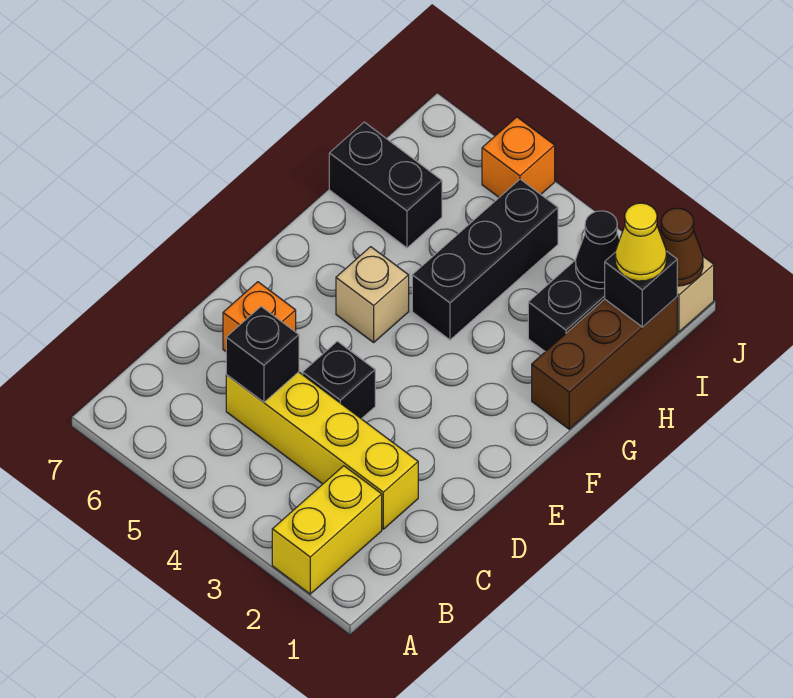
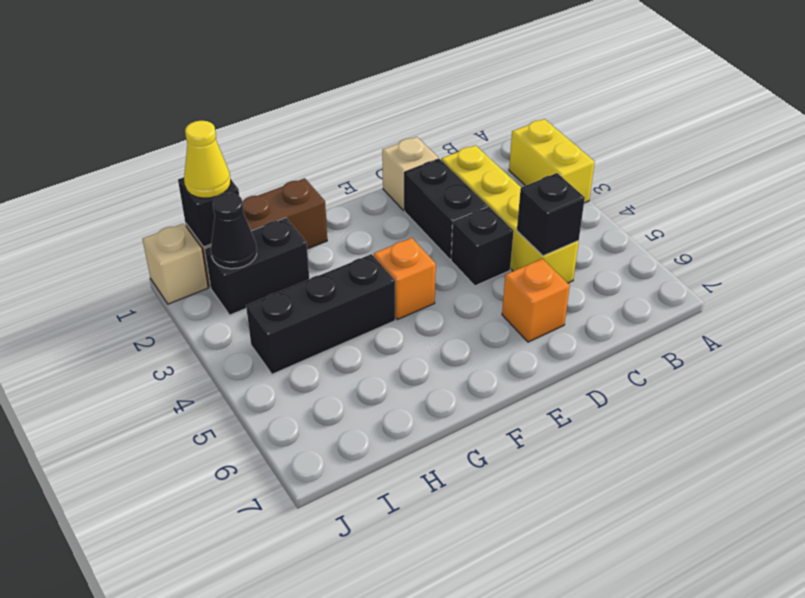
yellow 1x2 brick [272,466,382,594] -> yellow 1x2 brick turned to [509,119,595,203]
tan 1x1 brick [336,247,409,342] -> tan 1x1 brick moved to [382,137,439,211]
black 1x2 brick [329,122,442,248] -> black 1x2 brick moved to [405,159,487,260]
brown 1x1 cone [660,208,703,286] -> none
orange 1x1 brick [482,117,555,197] -> orange 1x1 brick moved to [374,238,436,320]

